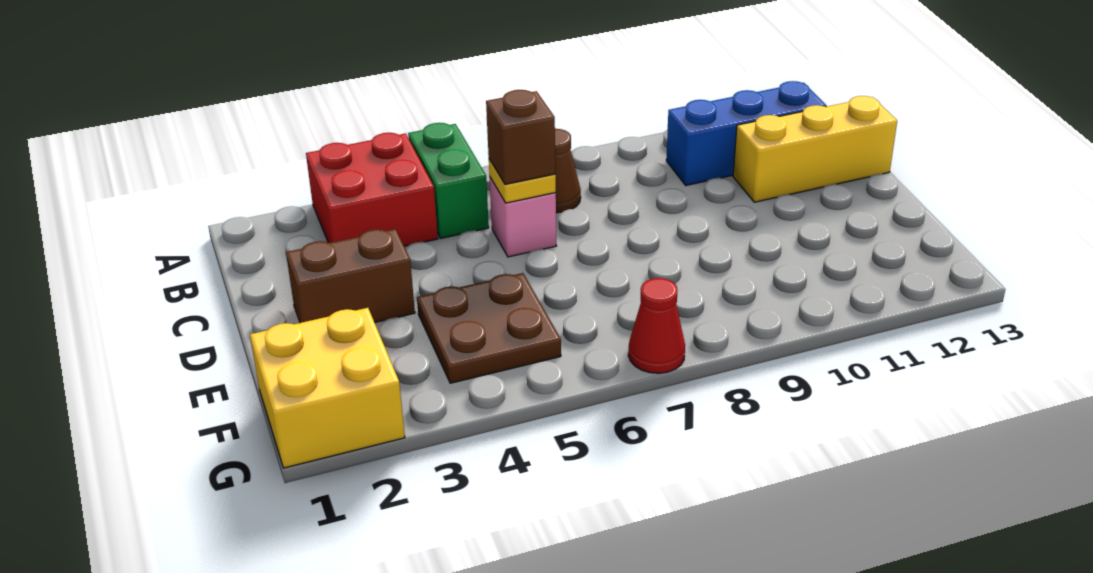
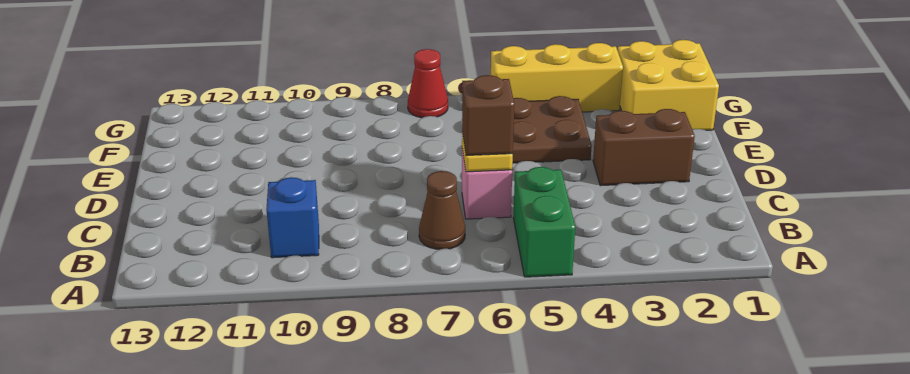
red 2x2 brick [306,133,438,246] -> none
blue 1x3 brick [666,81,826,185] -> blue 1x1 brick [266,177,319,258]
yellow 1x3 brick [733,96,897,202] -> yellow 1x3 brick moved to [491,43,623,112]

